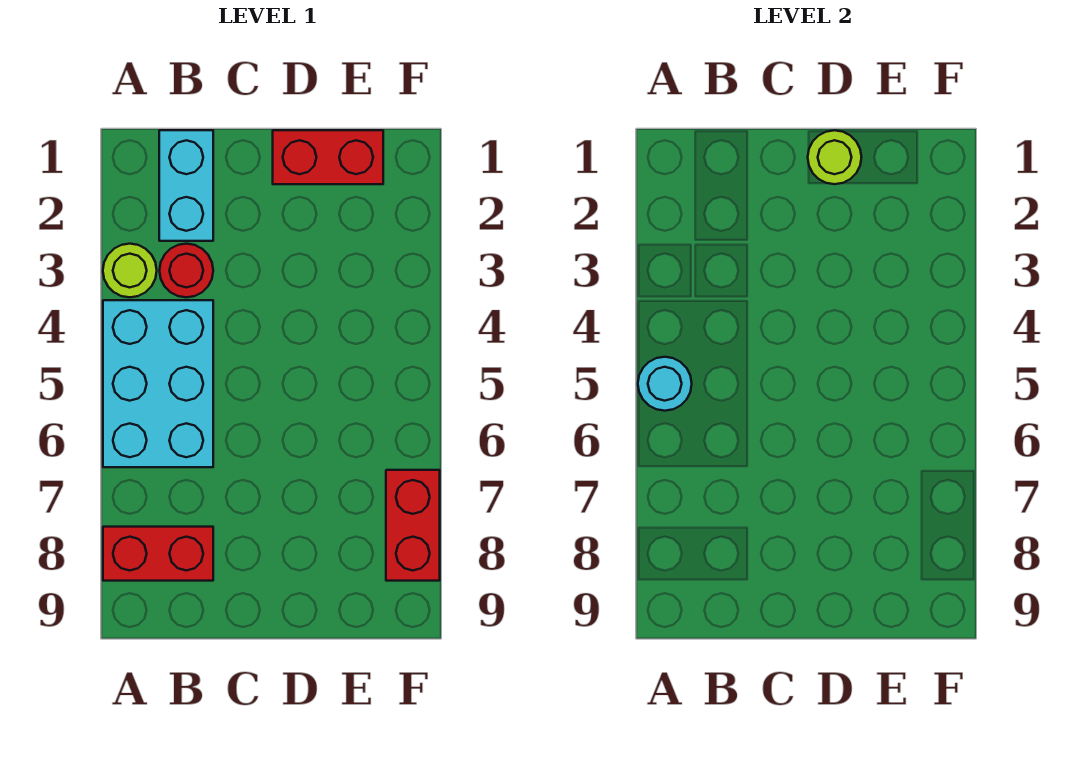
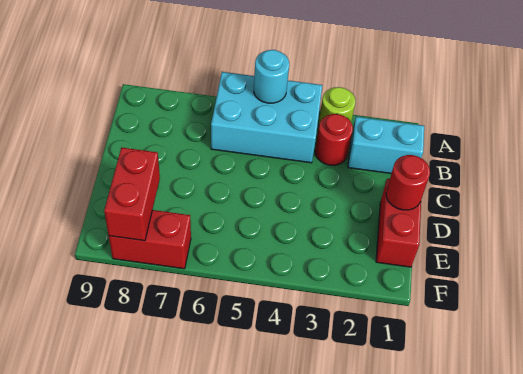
red 1x2 brick [103,527,213,581] -> red 1x2 brick moved to [104,147,160,241]
lime 1x1 round brick [808,130,862,184] -> red 1x1 round brick [386,155,430,210]

